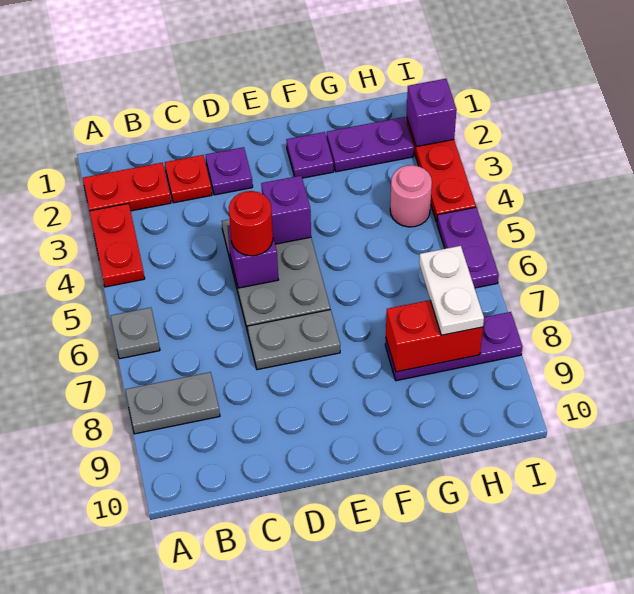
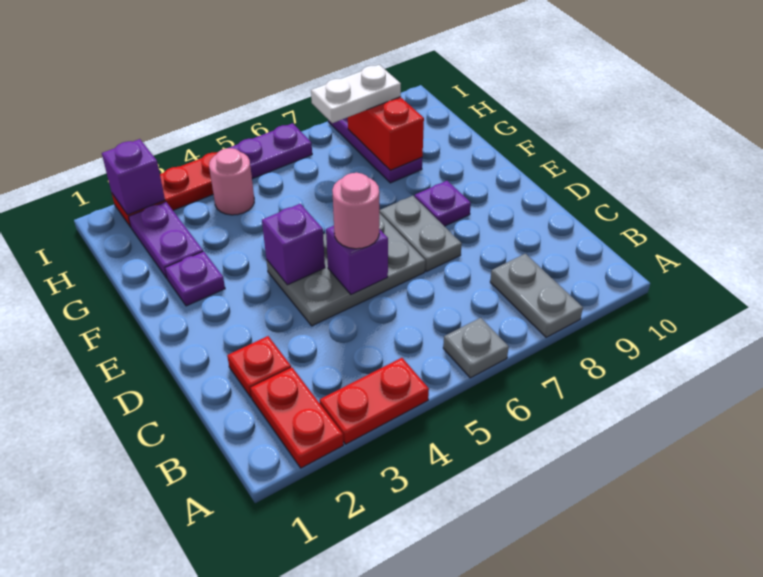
purple 1x1 plate [206,147,253,195] -> purple 1x1 plate moved to [415,181,471,226]
red 1x1 round brick [229,191,273,256] -> pink 1x1 round brick [332,173,379,249]

